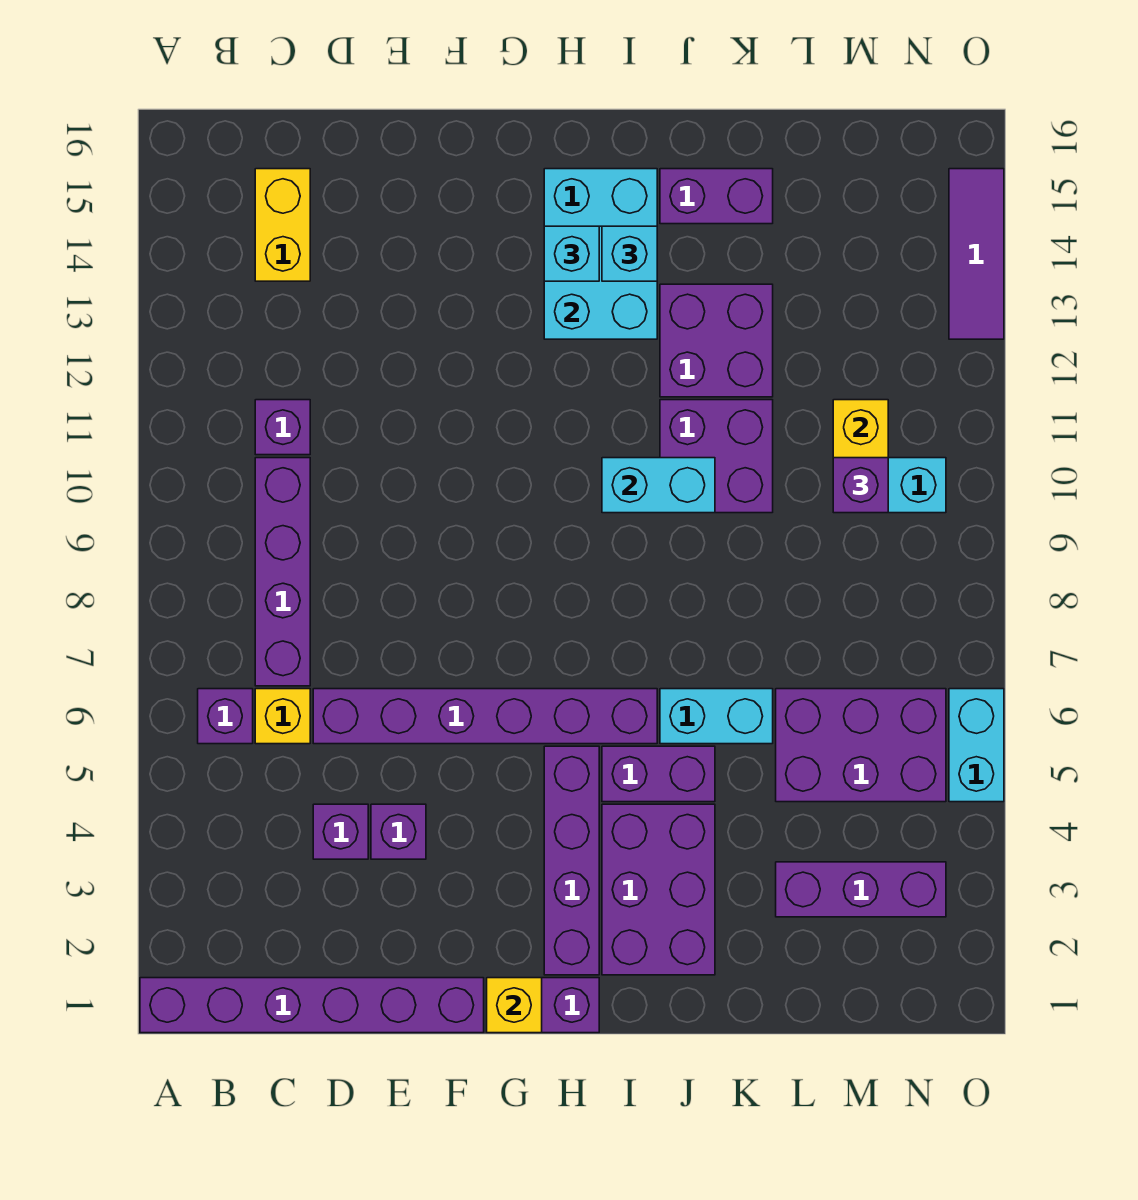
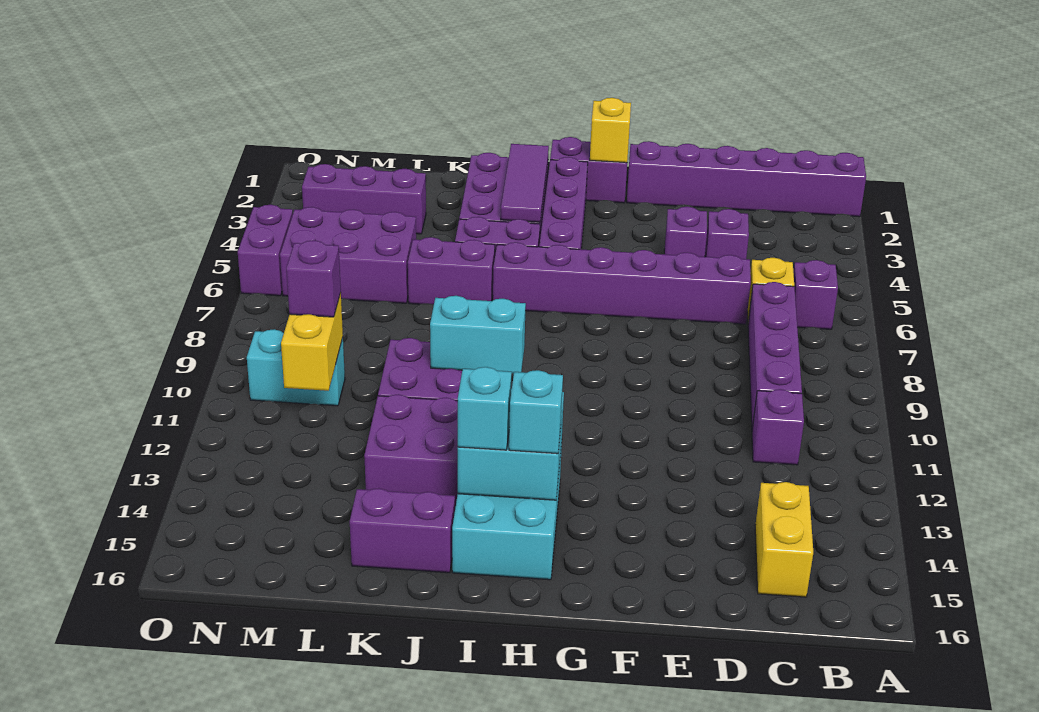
cyan 1x2 brick [660,689,773,744] -> purple 1x2 brick [408,237,495,305]
cyan 1x2 brick [949,689,1004,802] -> purple 1x2 brick [238,205,293,296]
purple 1x3 tile [949,169,1004,339] -> purple 1x3 tile moved to [501,144,549,222]

